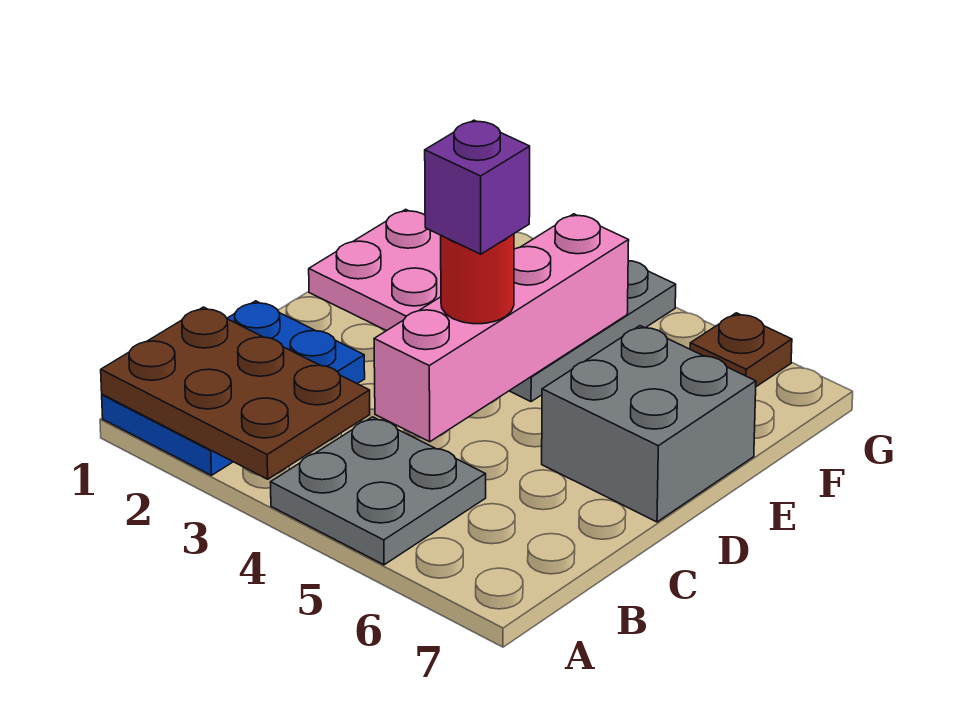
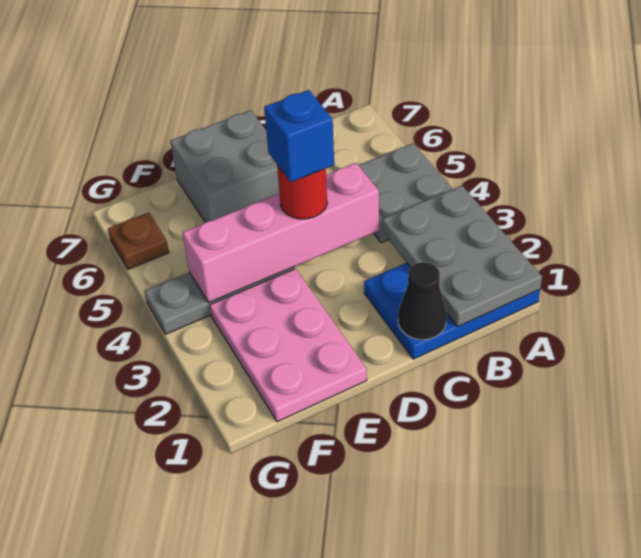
brown 2x3 plate [101,307,370,479] -> grey 2x3 plate [382,185,542,327]
none -> black 1x1 cone [398,262,447,340]
purple 1x1 brick [425,120,530,254] -> blue 1x1 brick [264,90,334,182]

